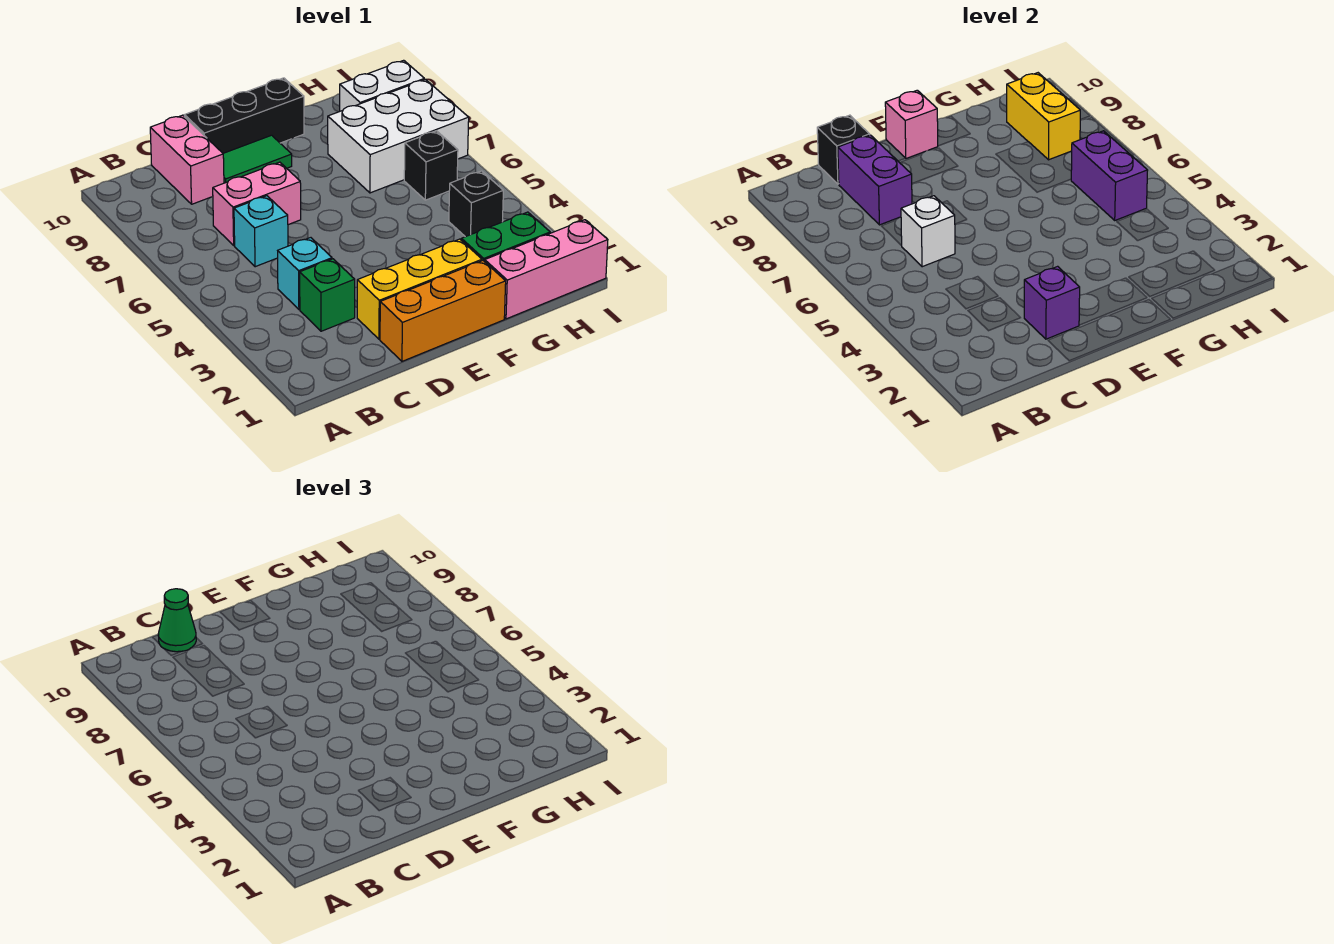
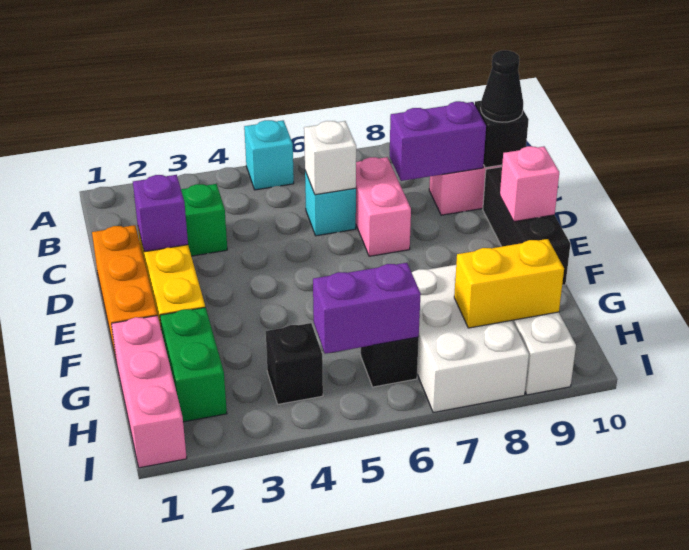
cyan 1x1 brick [278,238,332,309] -> cyan 1x1 brick moved to [244,120,294,190]
green 1x1 cone [158,589,196,652] -> black 1x1 cone [481,50,523,122]
green 1x2 tile [223,135,292,183] -> none

